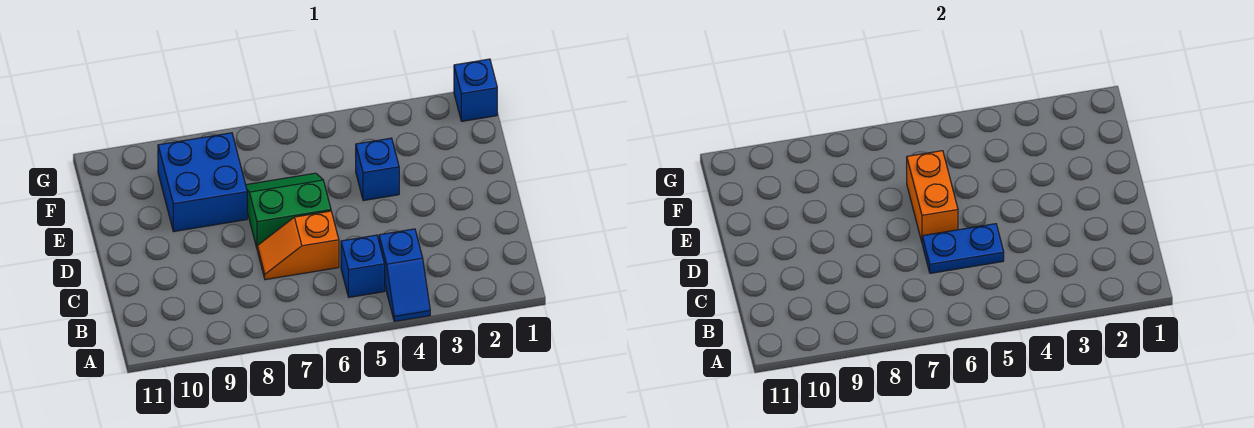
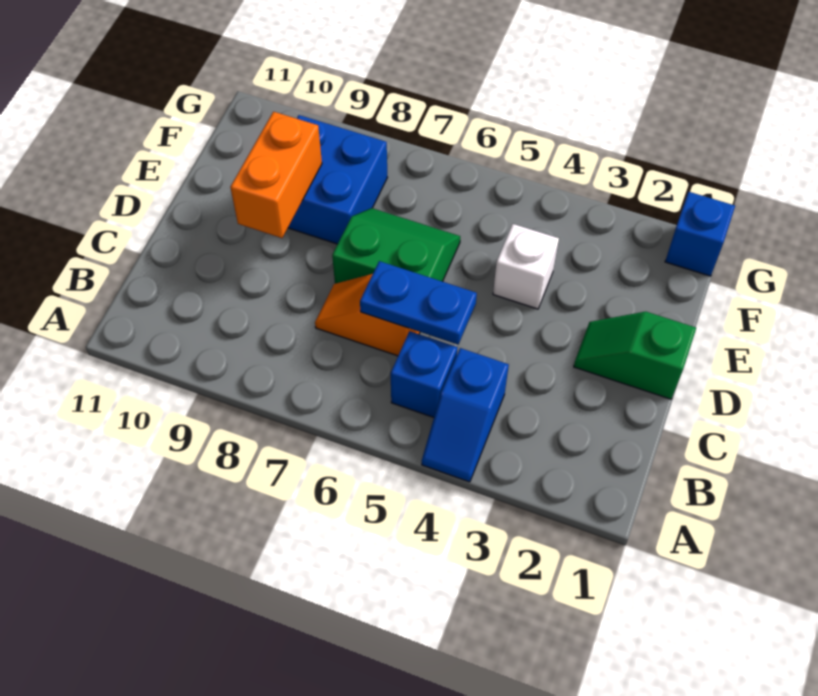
none -> green 1x2 slope [574,312,696,399]
orange 1x2 brick [907,151,958,242] -> orange 1x2 brick moved to [230,112,322,238]
blue 1x1 brick [356,138,399,201] -> white 1x1 brick [493,224,559,309]

